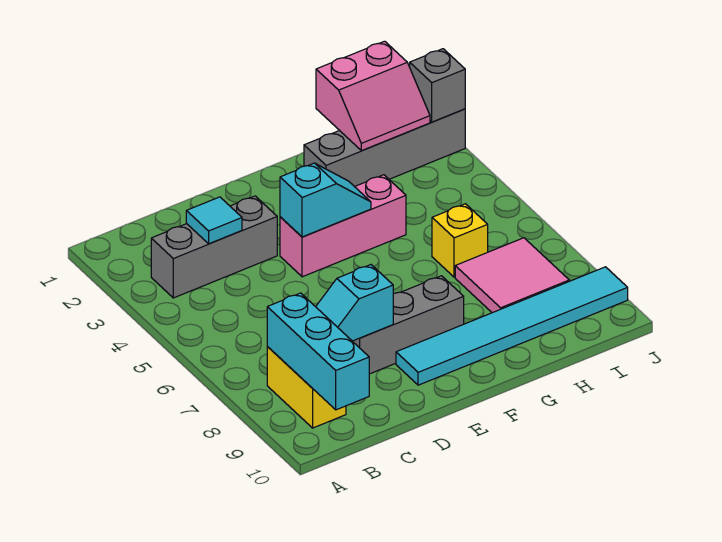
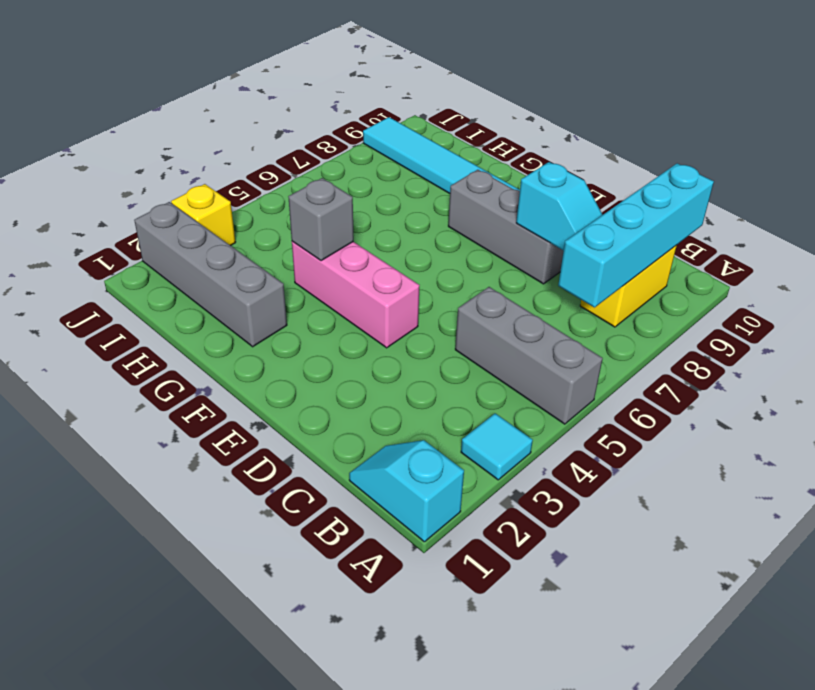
grey 1x3 brick [151,196,277,298] -> grey 1x3 brick moved to [455,287,603,424]
cyan 1x3 brick [267,293,369,410] -> cyan 1x4 brick [558,163,714,307]
cyan 1x1 tile [186,197,242,244] -> cyan 1x1 tile moved to [461,413,533,480]
cyan 1x2 slope [280,163,371,237] -> cyan 1x2 slope moved to [349,440,464,542]
pink 2x2 slope [316,41,430,151] -> none
yellow 1x1 brick [432,204,488,277] -> yellow 1x1 brick moved to [171,184,236,246]
pink 2x2 tile [455,238,569,313] -> none
grey 1x1 brick [410,49,465,122] -> grey 1x1 brick moved to [288,178,354,261]

